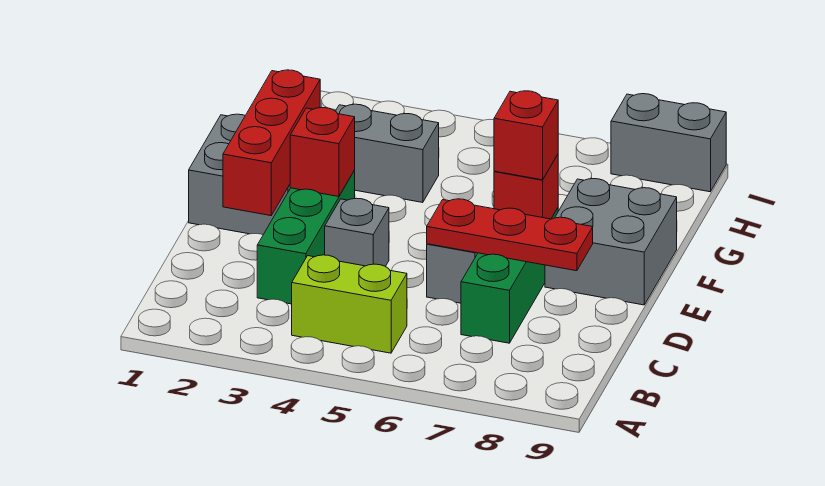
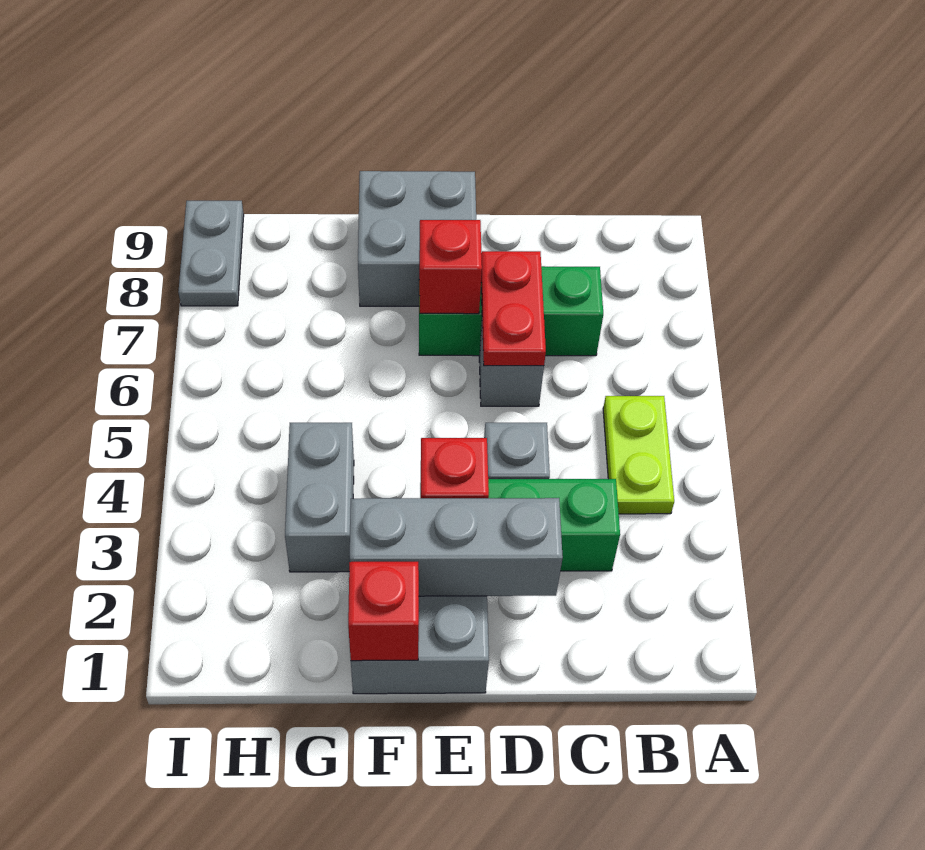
lime 1x2 brick [292,255,407,353] -> lime 1x2 plate [603,396,674,514]
red 1x3 brick [223,70,320,216] -> grey 1x3 brick [350,498,563,596]
red 1x3 plate [427,199,593,271] -> red 1x2 plate [481,251,546,366]
red 1x1 brick [494,91,558,180] -> red 1x1 brick moved to [348,562,419,661]
grey 1x2 brick [611,94,726,192] -> grey 1x2 plate [178,201,244,306]

